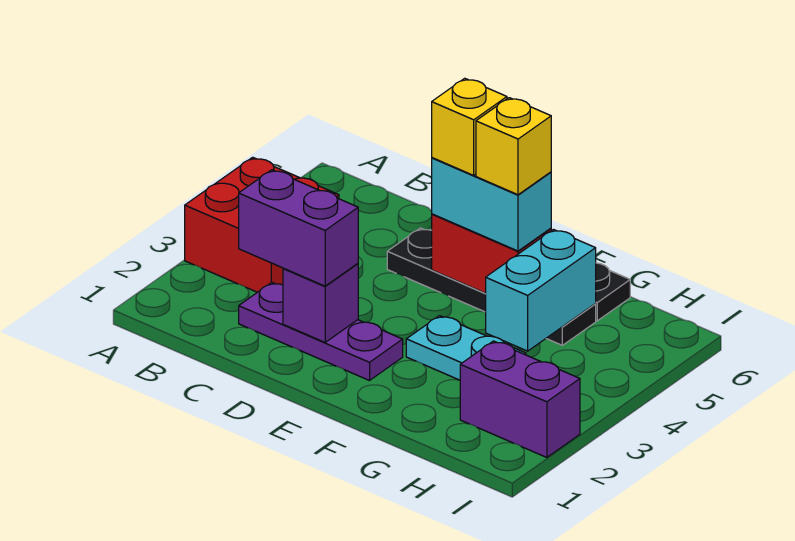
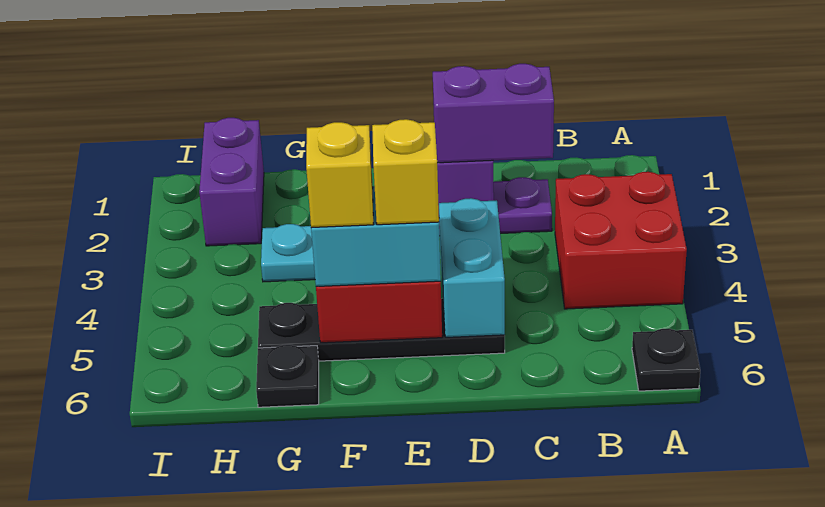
none -> black 1x1 plate [632,329,700,391]
cyan 1x2 brick [486,230,596,351] -> cyan 1x2 brick moved to [439,198,505,337]
purple 1x2 brick [460,341,580,457] -> purple 1x2 brick turned to [199,118,264,246]

